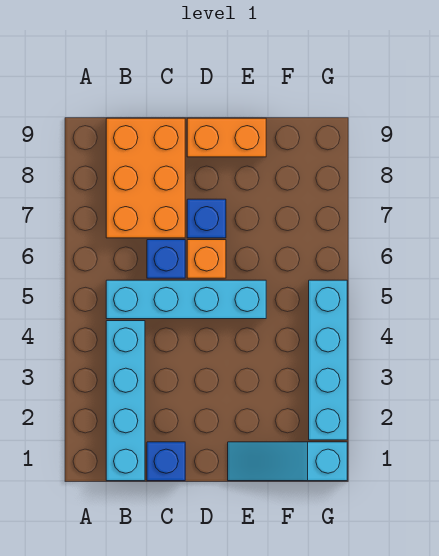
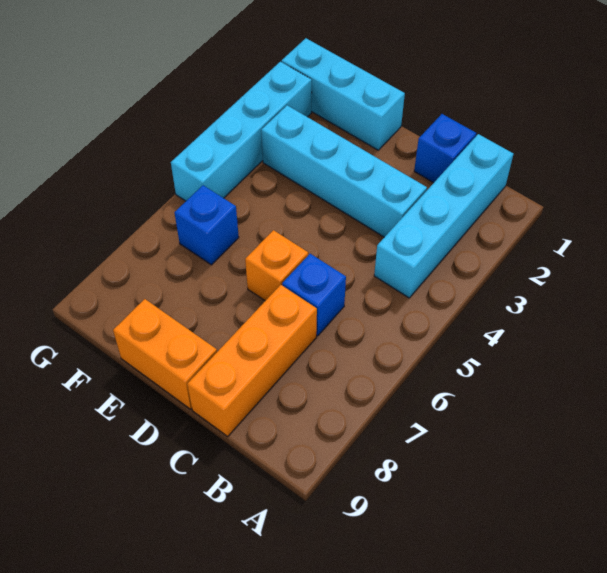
cyan 1x4 brick [106,280,266,319] -> cyan 1x4 brick moved to [261,105,427,237]
orange 2x3 brick [106,118,185,238] -> orange 1x3 brick [187,285,317,436]
blue 1x1 brick [187,199,226,238] -> blue 1x1 brick moved to [175,185,239,265]
cyan 1x3 slope [228,442,347,481] -> cyan 1x3 brick [282,38,405,150]

